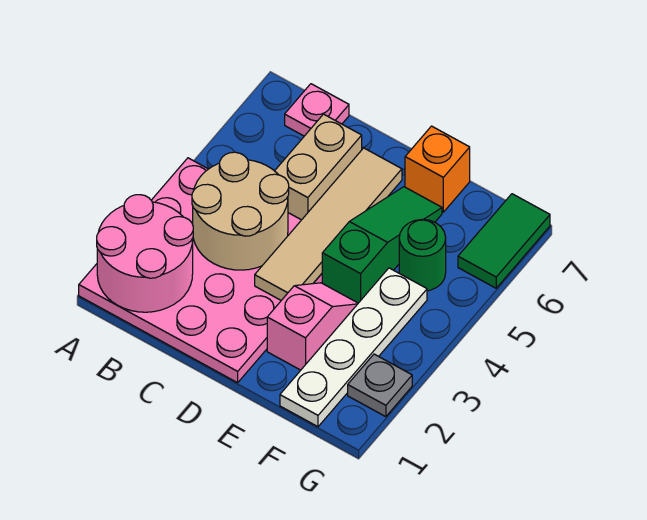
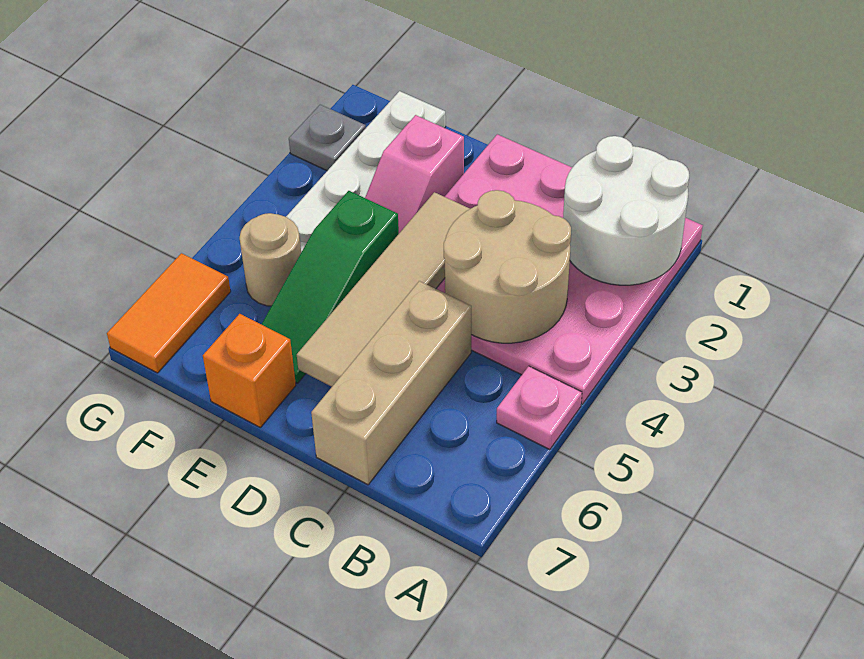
pink 2x2 round brick [97,195,193,312] -> white 2x2 round brick [563,136,689,285]
pink 1x1 plate [285,84,349,136] -> pink 1x1 plate moved to [497,366,582,450]
tan 1x2 brick [275,114,362,220] -> tan 1x3 brick [311,281,471,485]
green 1x1 round brick [399,219,446,291] -> tan 1x1 round brick [240,213,301,306]
green 1x2 tile [458,194,550,288] -> orange 1x2 tile [107,253,231,373]

